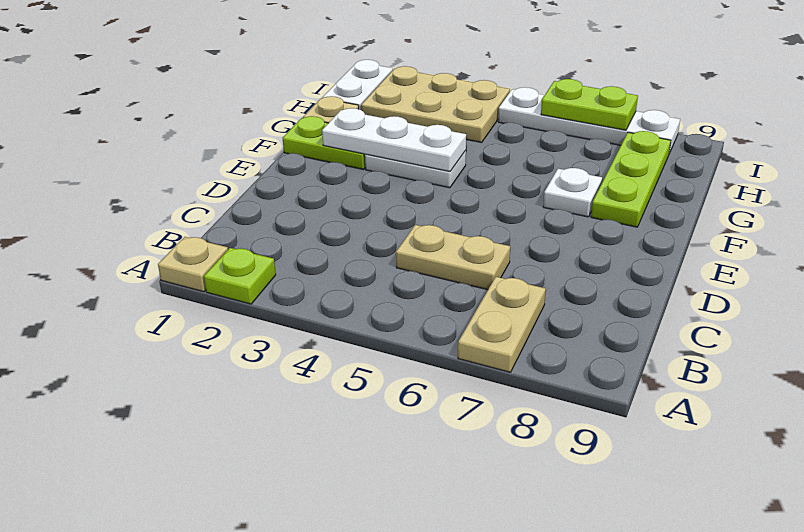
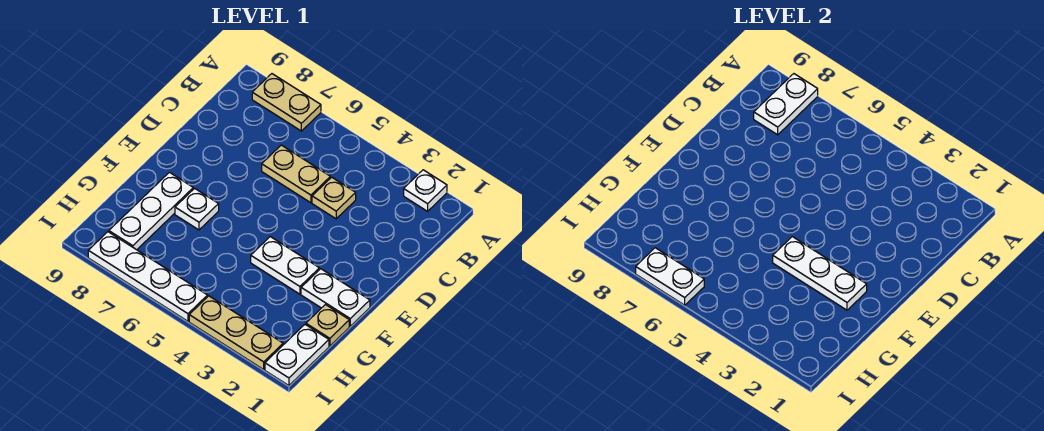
tan 1x1 plate [158,237,228,292] -> tan 1x1 plate moved to [312,177,356,219]
lime 1x1 plate [204,248,276,304] -> white 1x1 plate [404,170,447,211]
tan 1x2 plate [458,277,546,372] -> tan 1x2 plate turned to [252,74,321,131]
none -> white 1x2 plate [754,74,818,135]
lime 1x2 plate [283,116,366,169] -> white 1x2 plate [301,269,370,326]
lime 1x3 plate [591,131,671,227] -> white 1x3 plate [109,172,193,250]
tan 2x3 plate [361,66,510,143] -> tan 1x3 plate [189,296,283,369]
lime 1x2 plate [541,79,638,130] -> white 1x2 plate [636,248,704,305]

